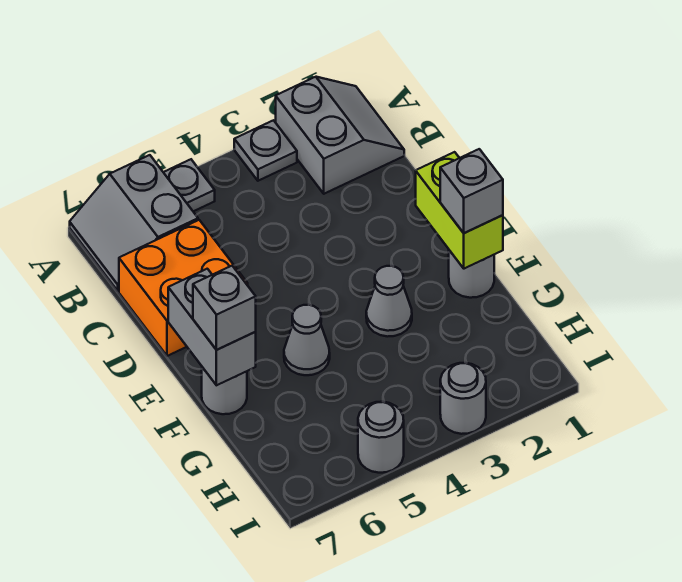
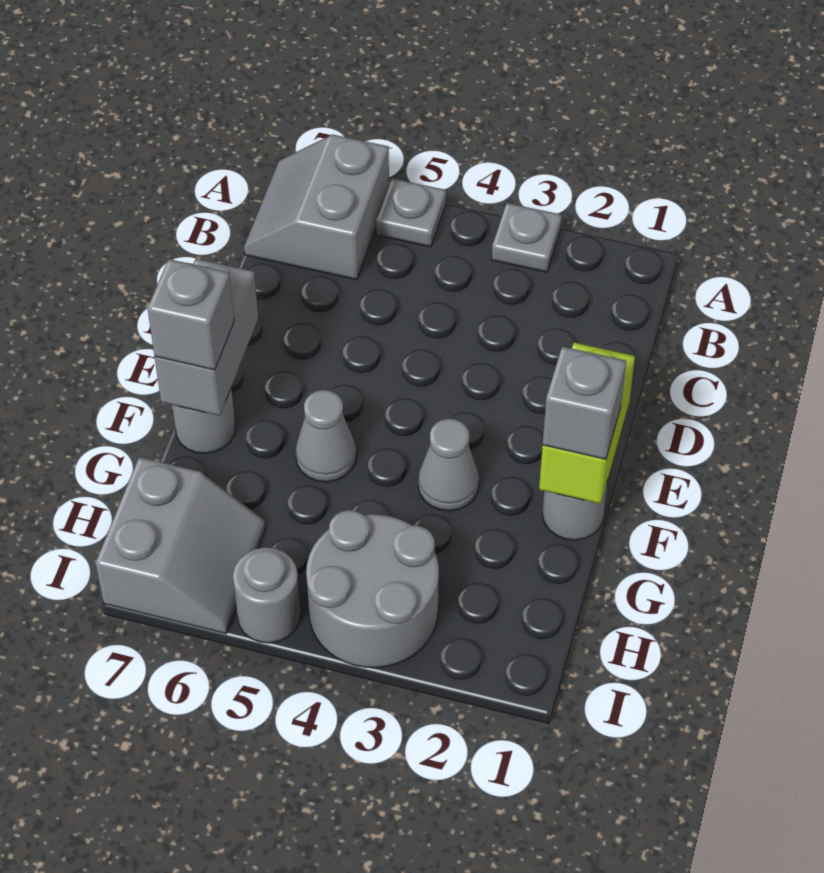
grey 2x2 slope [276,77,404,194] -> grey 2x2 slope moved to [96,457,265,634]
orange 2x2 brick [119,220,248,356] -> none
grey 1x1 round brick [440,363,486,434] -> grey 2x2 round brick [306,510,439,668]

